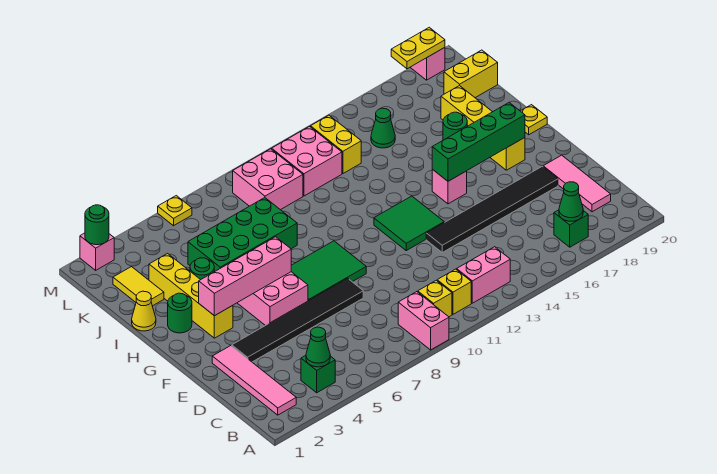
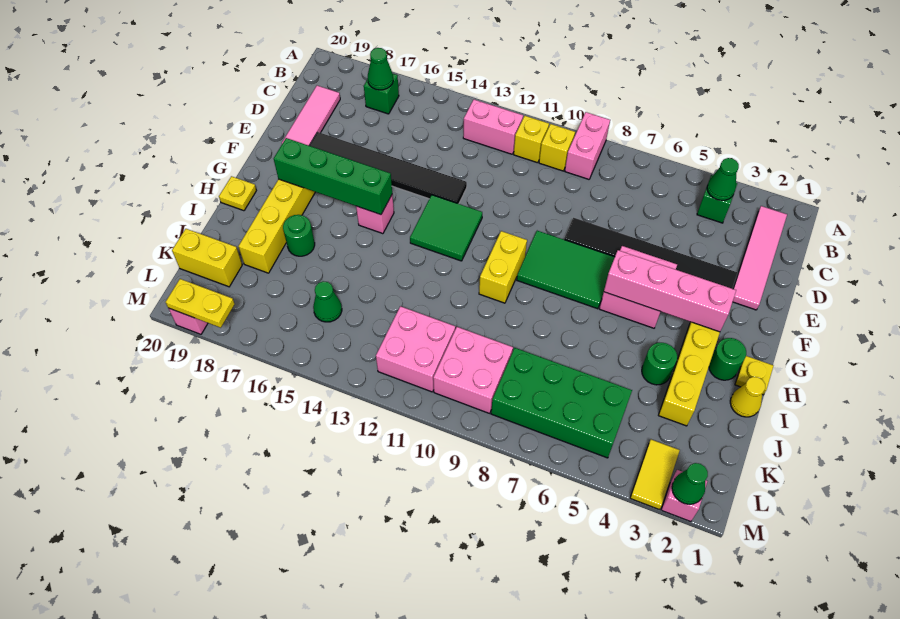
green 2x4 brick [188,198,297,272] -> green 2x4 brick moved to [491,348,632,458]
yellow 1x2 tile [113,267,164,306] -> yellow 1x2 tile moved to [630,440,680,509]
yellow 1x2 brick [311,115,361,174] -> yellow 1x2 brick moved to [479,231,527,303]
green 1x1 round brick [85,205,109,245] -> green 1x1 cone [672,463,708,504]
yellow 1x1 plate [158,196,192,226] -> yellow 1x1 plate moved to [735,356,773,395]

